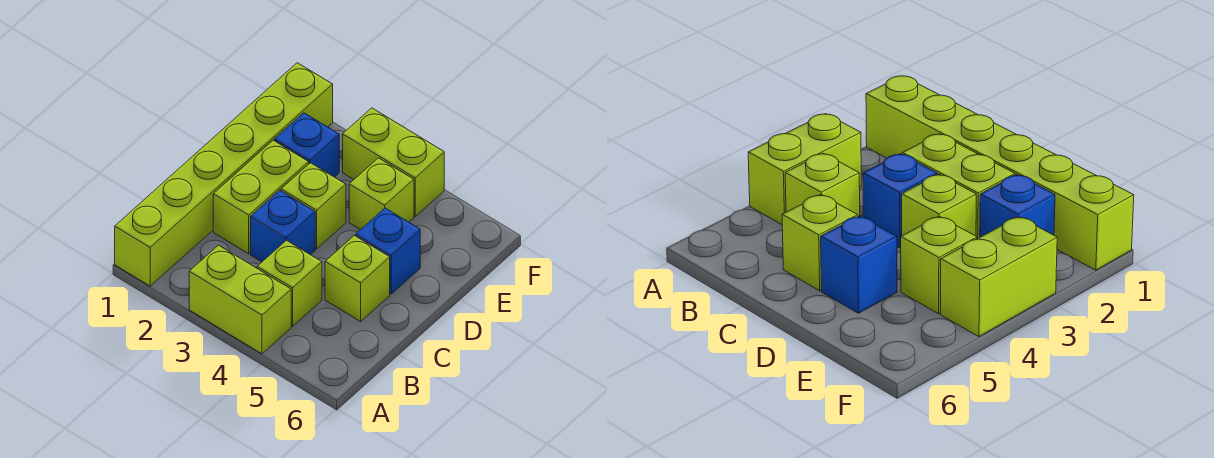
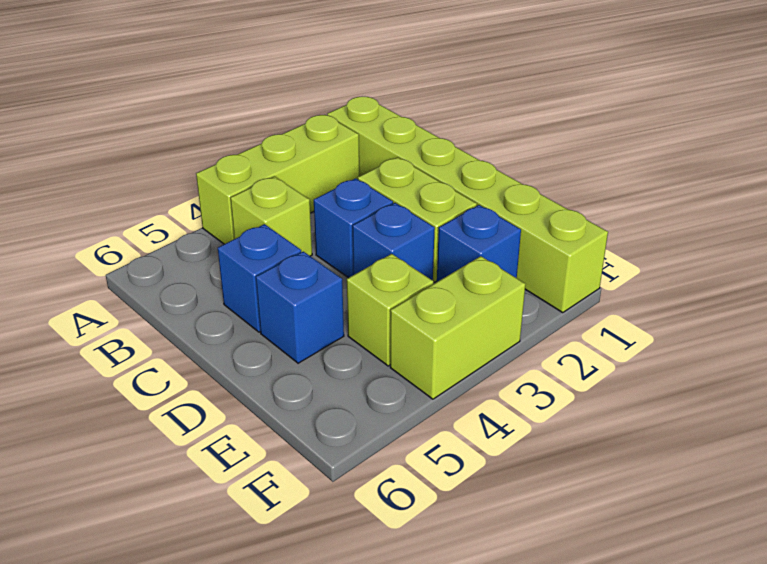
lime 1x2 brick [189,245,291,354] -> lime 1x3 brick [196,115,359,244]
lime 1x1 brick [325,235,390,321] -> blue 1x1 brick [218,224,301,332]
lime 1x1 brick [281,163,346,249] -> blue 1x1 brick [353,203,435,280]

